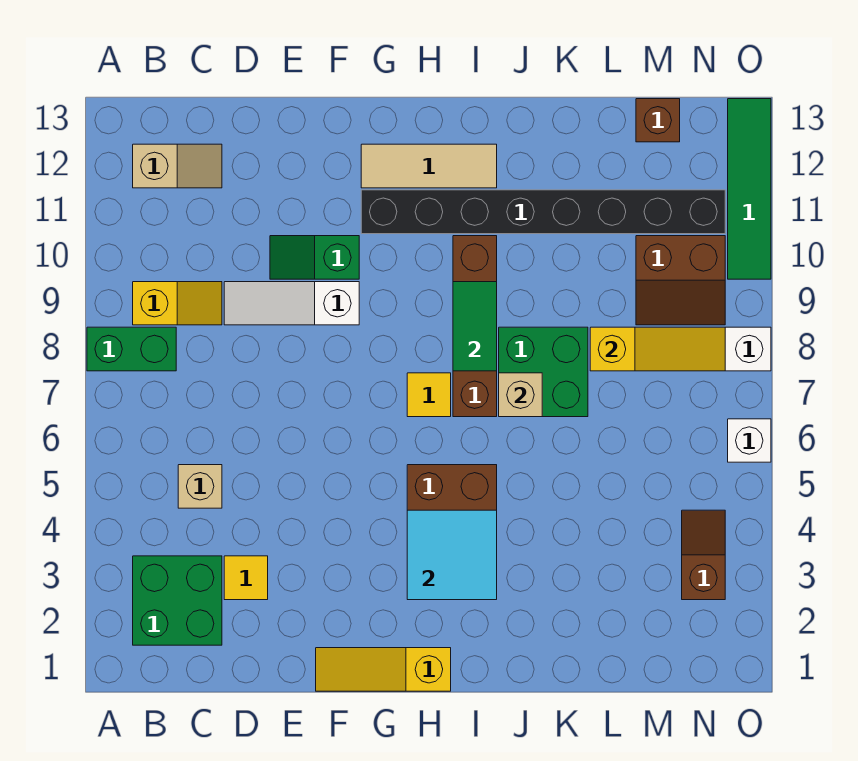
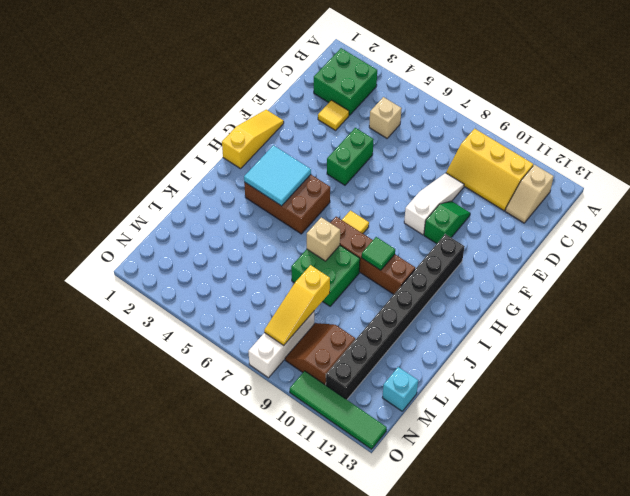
green 1x2 brick [87,327,176,371] -> green 1x2 brick moved to [327,128,374,185]
yellow 1x2 slope [133,282,222,325] -> yellow 2x3 slope [446,129,533,211]
tan 1x3 tile [361,144,497,188] -> none
green 1x2 tile [453,282,497,371] -> green 1x1 tile [362,237,395,270]
brown 1x1 brick [636,99,680,142] -> cyan 1x1 brick [382,367,418,411]
brown 1x2 slope [682,510,725,600] -> none
white 1x1 brick [728,419,771,462] -> none

